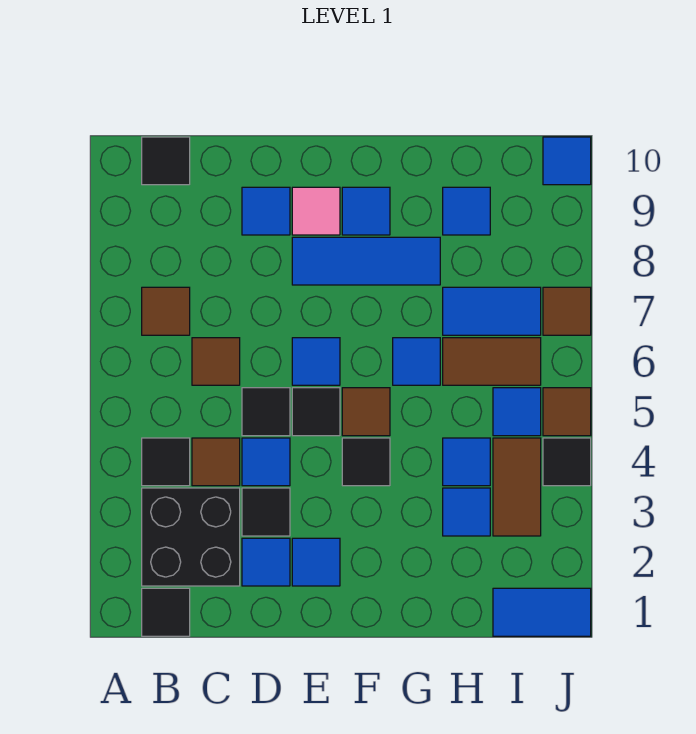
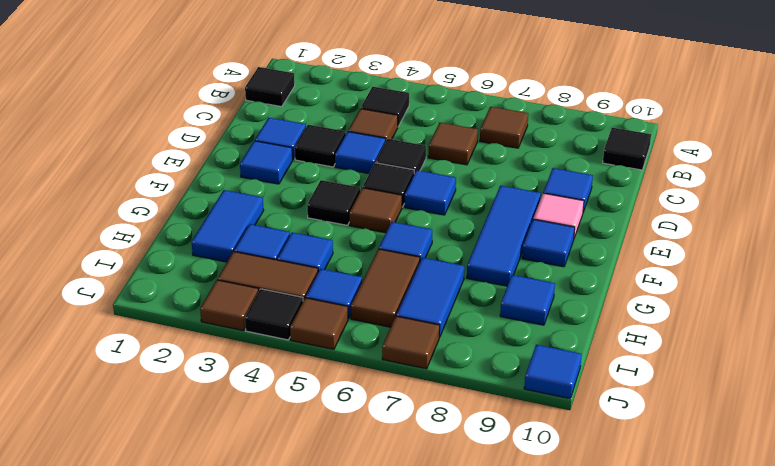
black 2x2 brick [142,488,240,586] -> none
blue 1x2 tile [493,588,591,636] -> blue 1x2 tile moved to [192,190,264,262]
none -> brown 1x1 tile [200,280,259,331]

